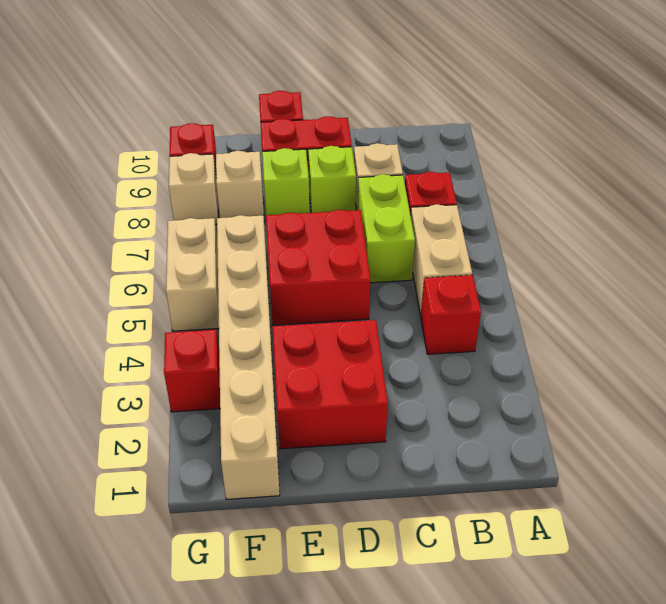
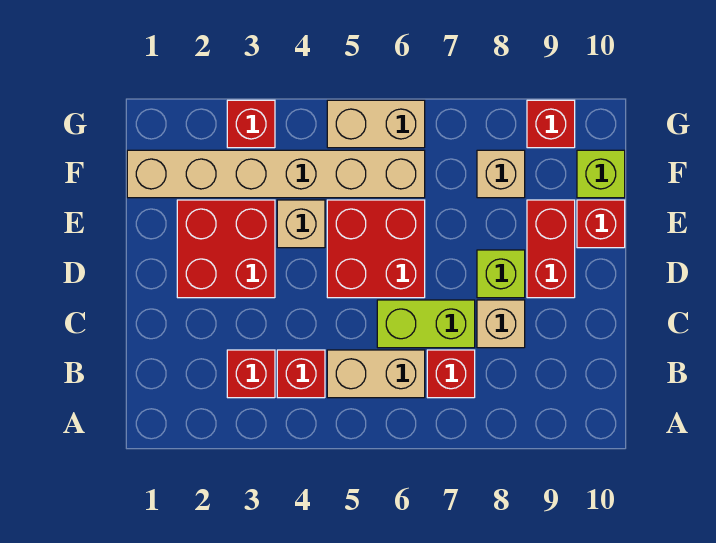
none -> red 1x1 brick [227,350,275,398]
lime 1x1 brick [262,148,310,215] -> lime 1x1 brick moved to [577,150,625,198]
tan 1x1 brick [169,153,218,224] -> tan 1x1 brick moved to [277,200,325,248]

